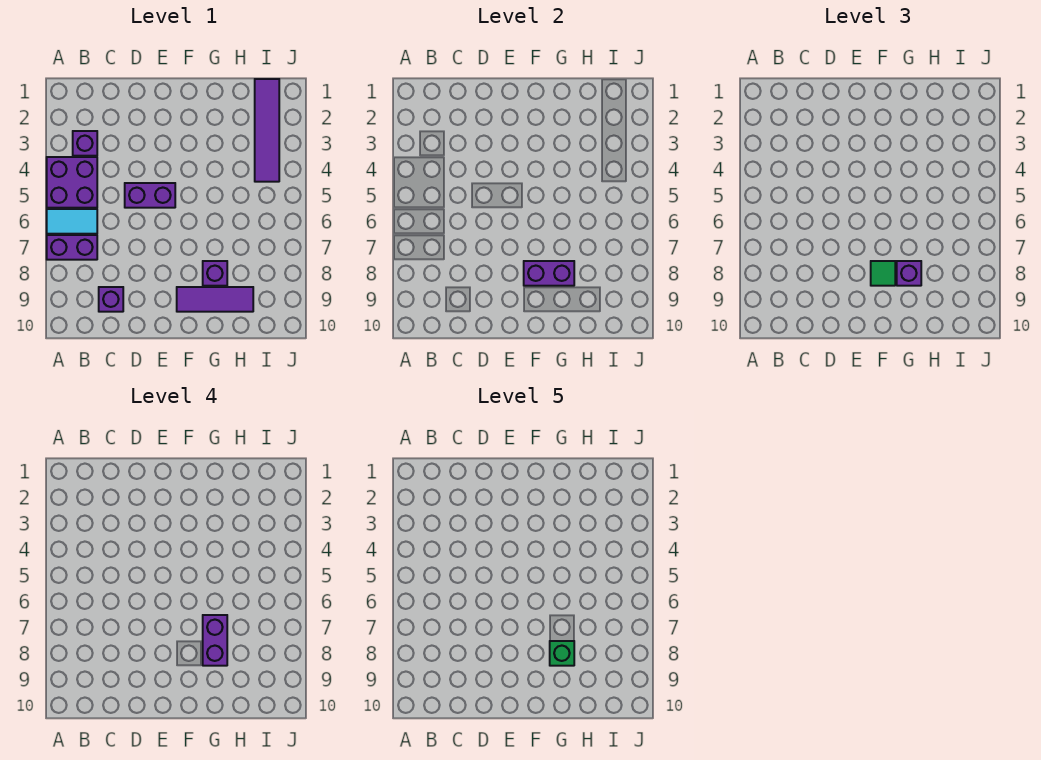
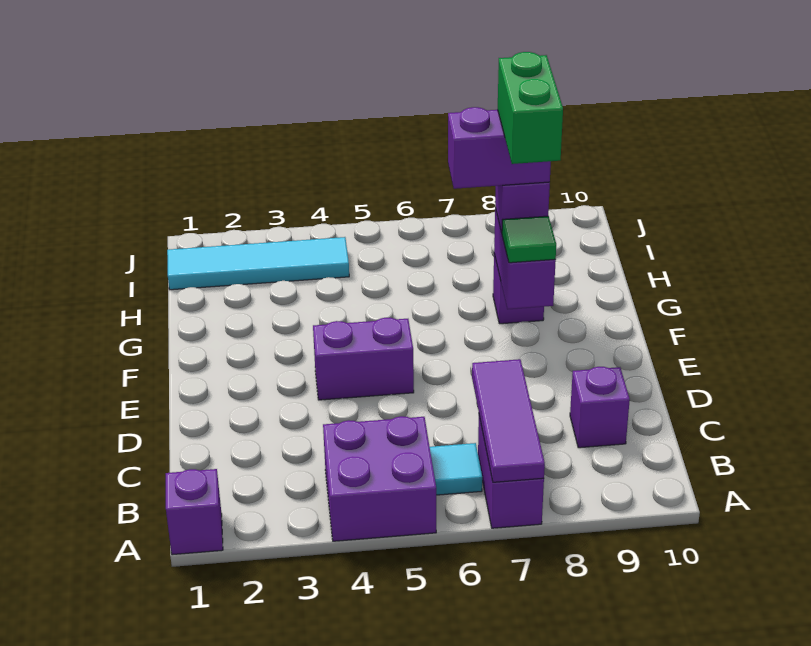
cyan 1x2 tile [47,209,97,234] -> cyan 1x1 tile [430,443,482,495]
purple 1x1 brick [73,131,97,156] -> purple 1x1 brick moved to [166,469,223,555]
purple 1x2 brick [125,183,175,208] -> purple 1x2 brick turned to [313,318,414,400]
purple 1x3 tile [177,287,253,312] -> purple 1x3 tile moved to [472,359,545,482]
green 1x1 brick [550,641,574,666] -> green 1x2 brick [498,52,563,164]
purple 1x4 tile [255,79,279,182] -> cyan 1x4 tile [167,237,349,290]

